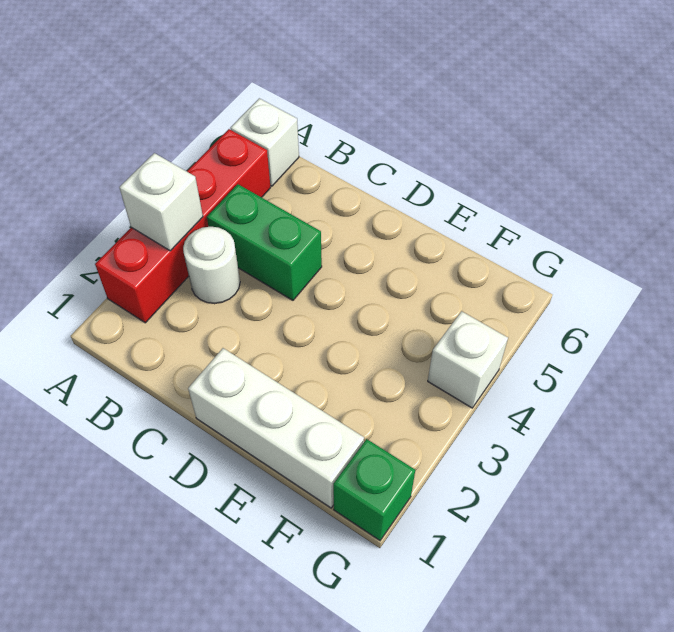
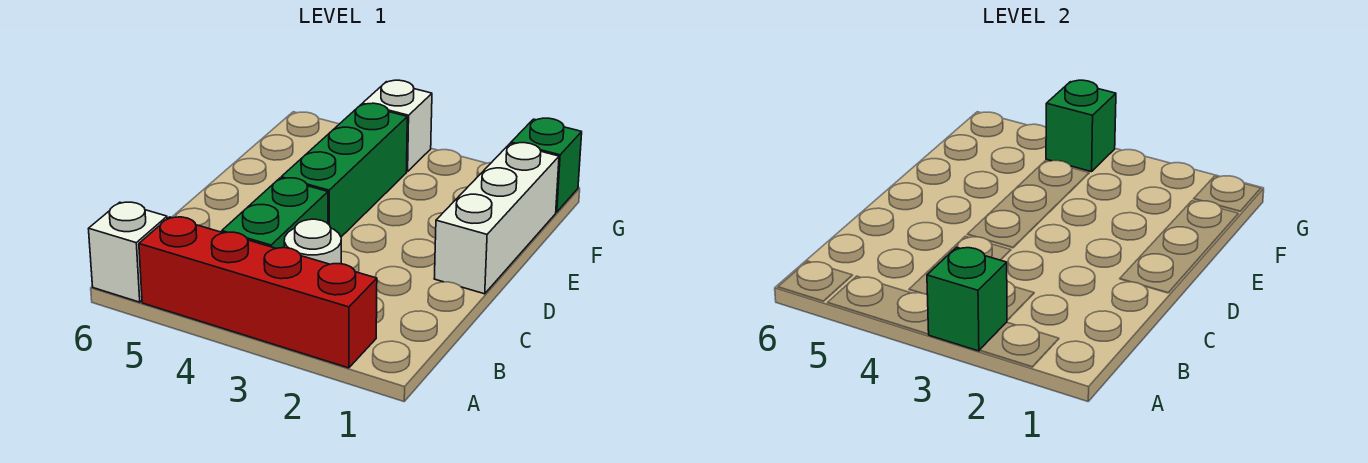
white 1x1 brick [119,153,203,251] -> green 1x1 brick [927,247,1007,351]
none -> green 1x3 brick [281,103,407,237]
none -> green 1x1 brick [1046,80,1116,172]

